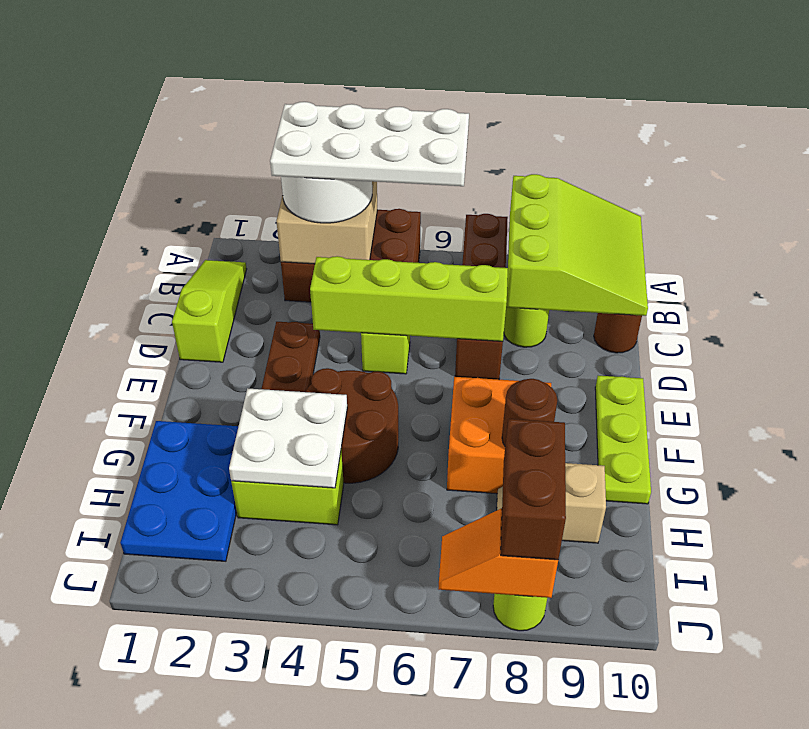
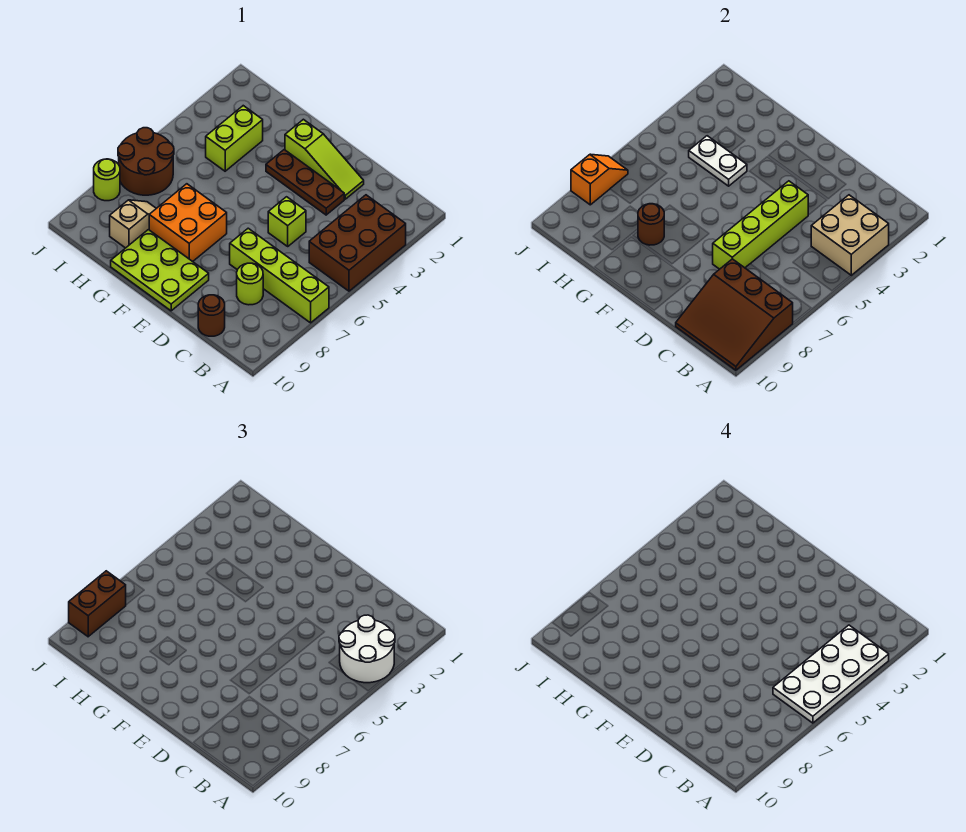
brown 1x4 brick [455,214,508,380] -> lime 1x4 brick [230,228,329,323]
lime 3x3 slope [506,174,648,316] -> brown 3x3 slope [676,259,793,370]
lime 1x3 slope [172,260,247,362] -> lime 1x3 slope moved to [285,119,364,199]
lime 1x3 plate [595,376,651,504] -> lime 2x3 plate [111,230,209,311]
brown 2x2 round brick [305,368,398,483] -> brown 2x2 round brick moved to [118,128,174,195]
blue 2x3 plate [120,421,238,561] -> none
white 2x2 plate [229,388,347,488] -> white 1x2 plate [689,136,747,186]
brown 1x2 brick [501,419,566,560] -> brown 1x2 brick turned to [69,571,126,637]

